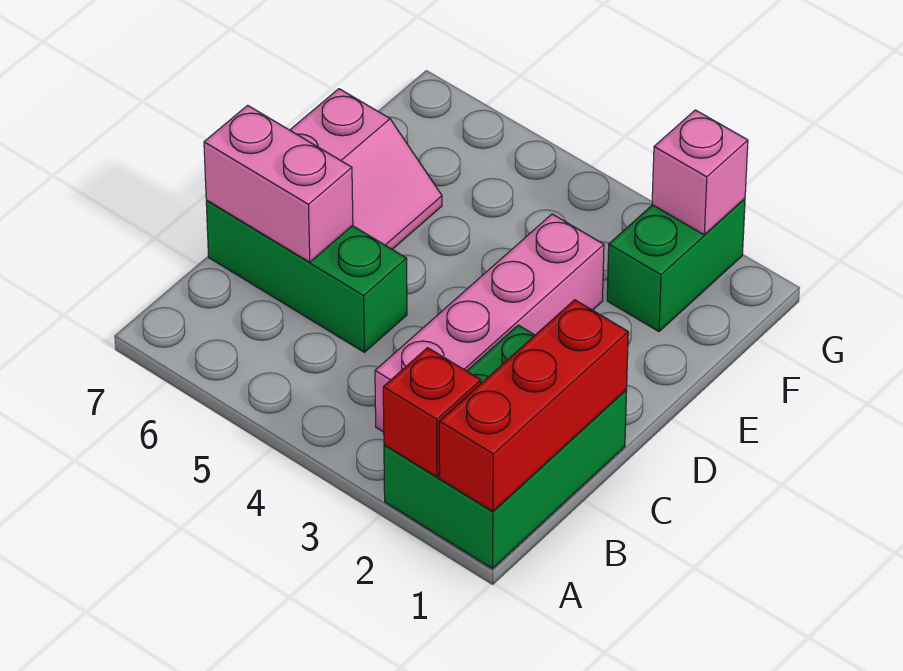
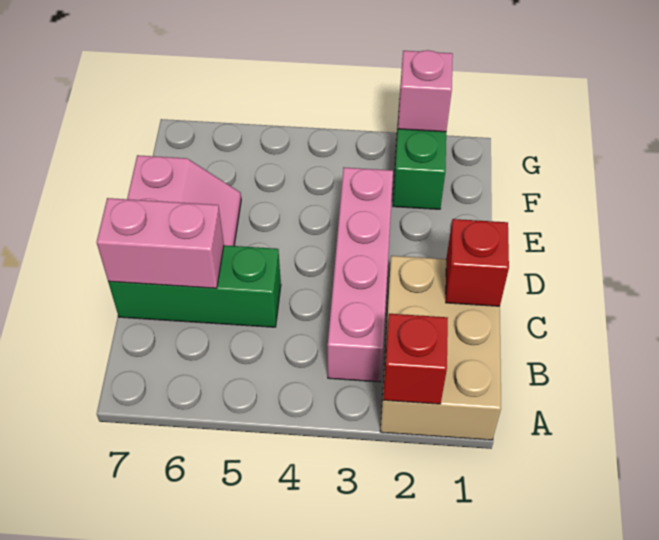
green 2x3 brick [384,325,627,569] -> tan 2x3 brick [380,256,501,440]
red 1x3 brick [439,300,628,512] -> red 1x1 brick [446,219,509,306]

